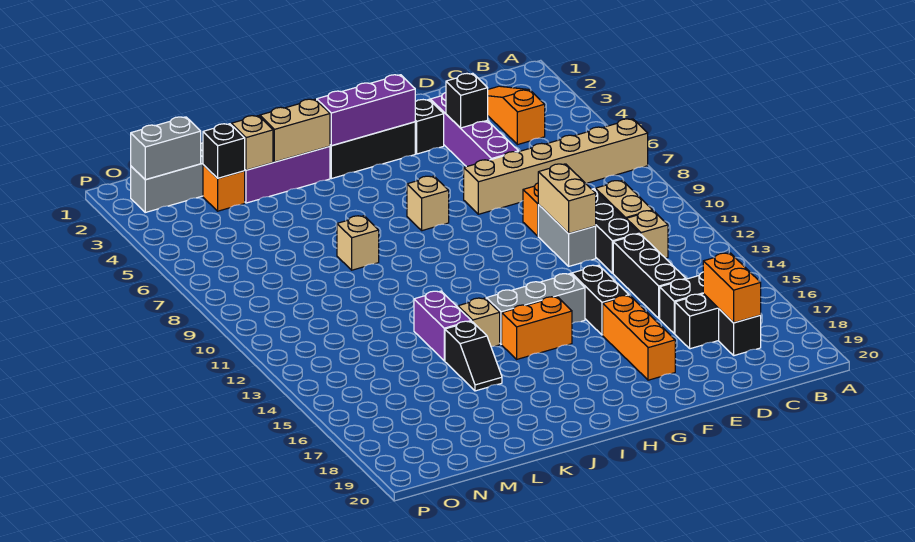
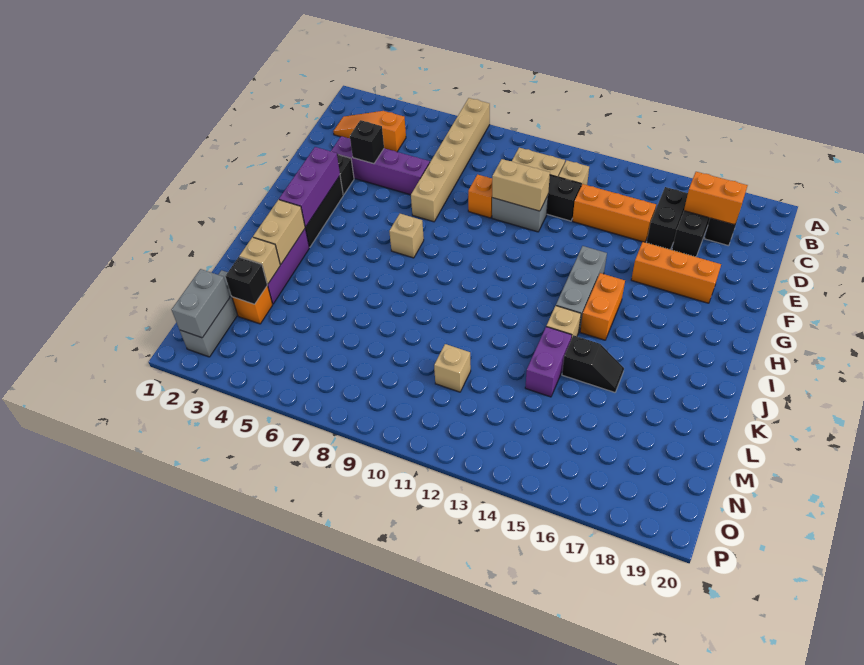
black 1x3 brick [613,234,686,319] -> orange 1x3 brick [572,184,656,242]
black 1x2 brick [571,265,629,335] -> none
tan 1x1 brick [337,216,379,270] -> tan 1x1 brick moved to [434,344,471,392]
purple 1x2 brick [414,291,471,361] -> purple 1x2 brick turned to [525,327,572,397]

